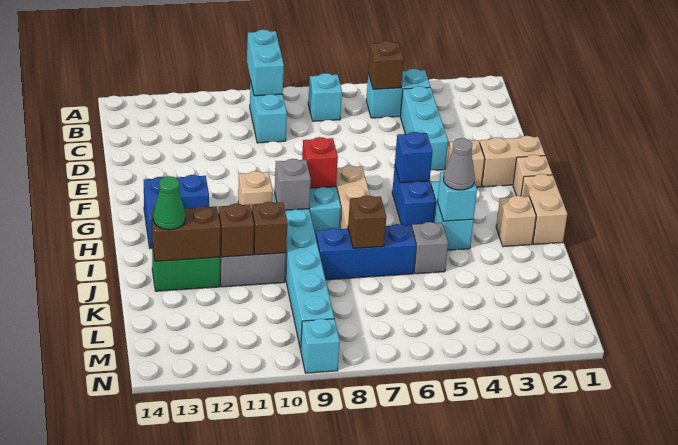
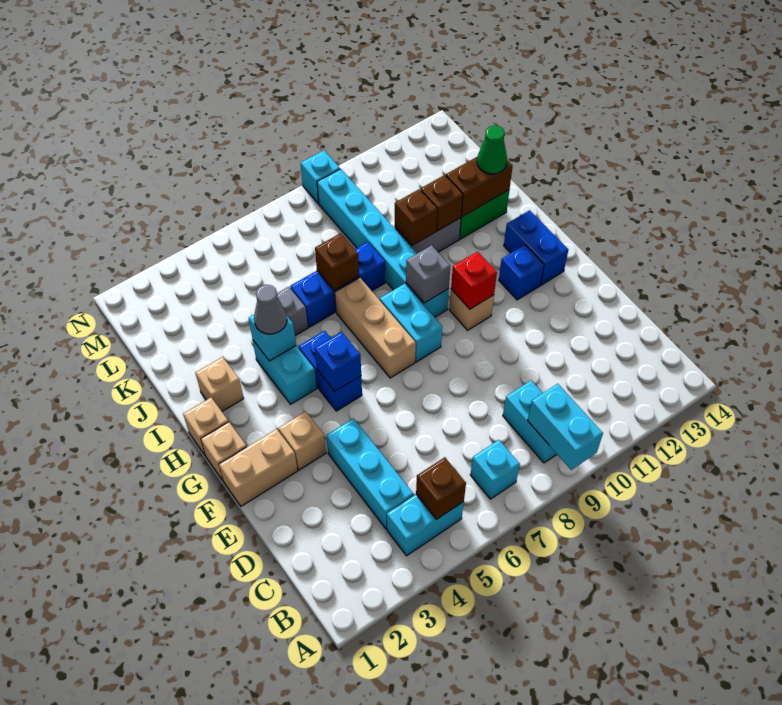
red 1x1 brick [302,137,338,188] -> red 1x1 brick moved to [451,252,497,309]
tan 1x2 brick [521,174,567,244] -> tan 1x1 brick [183,398,228,456]

